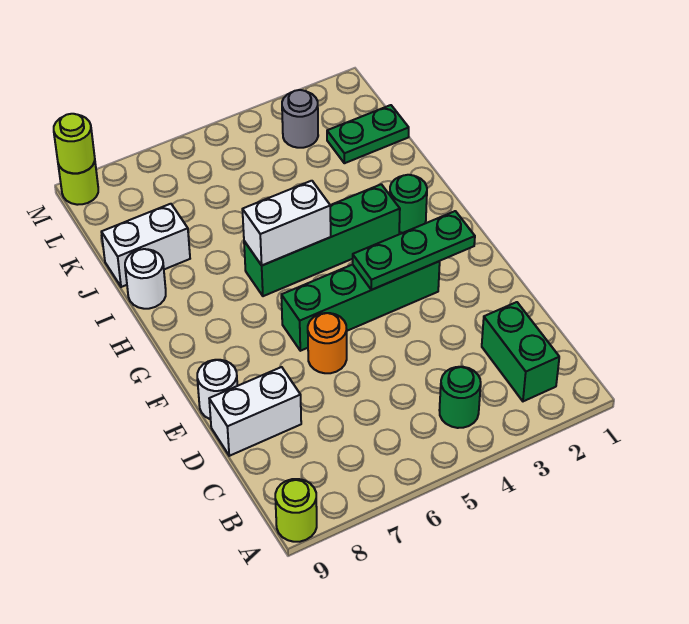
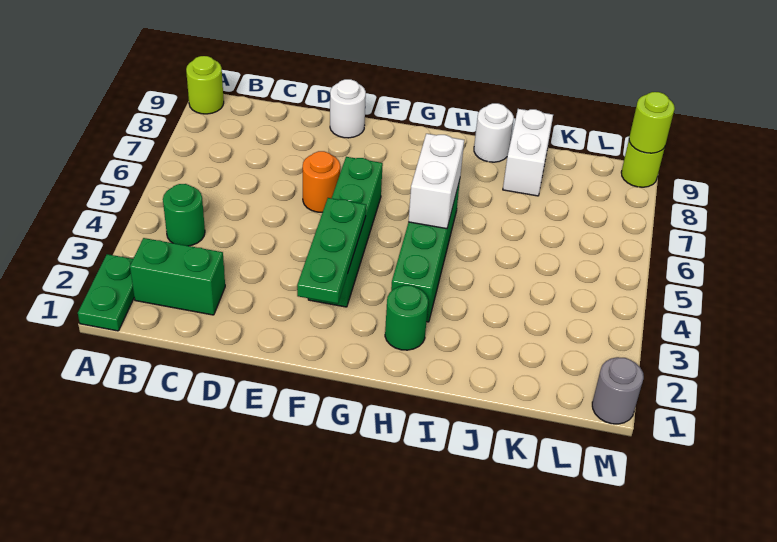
white 1x2 brick [209,367,301,456] -> none
green 1x2 plate [327,105,409,163] -> green 1x2 plate moved to [78,254,134,331]
grey 1x1 round brick [282,90,318,148] -> grey 1x1 round brick moved to [592,357,644,424]

